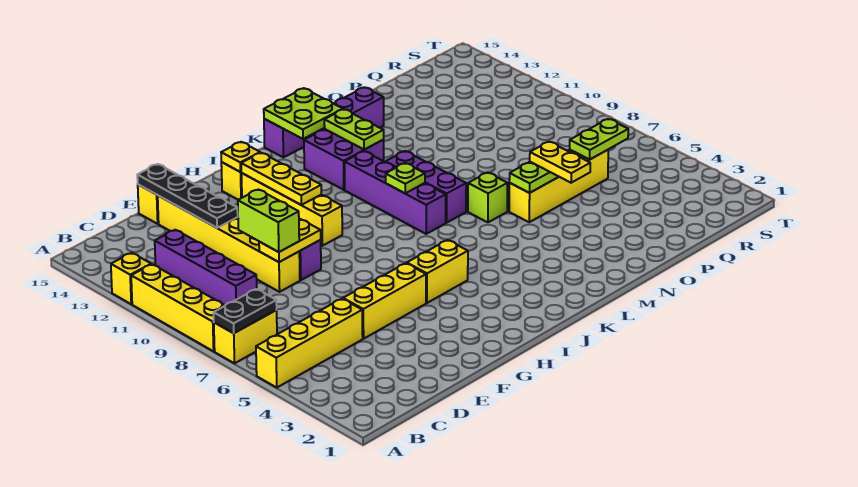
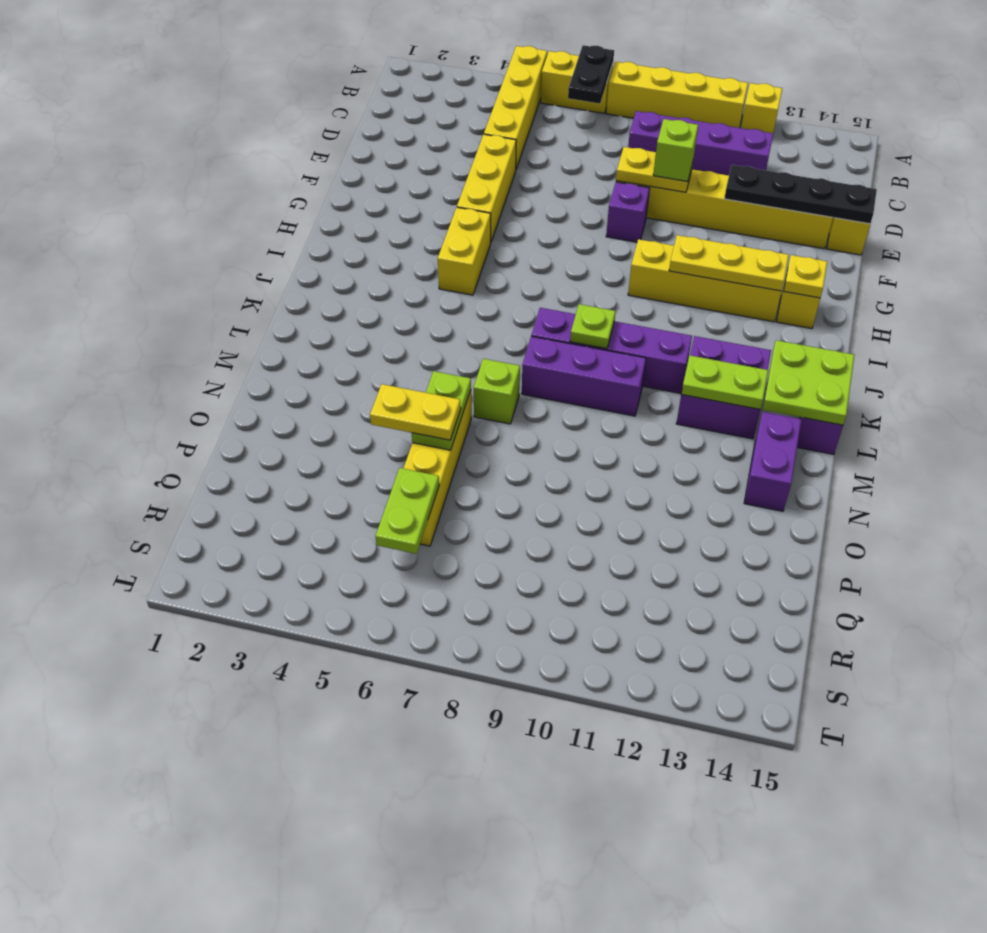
yellow 1x2 brick [214,310,277,363] -> yellow 1x2 brick turned to [541,51,613,113]
yellow 1x2 plate [259,219,321,262] -> yellow 1x2 plate turned to [616,147,693,192]
lime 1x2 brick [238,189,299,252] -> lime 1x1 brick [653,119,698,182]

